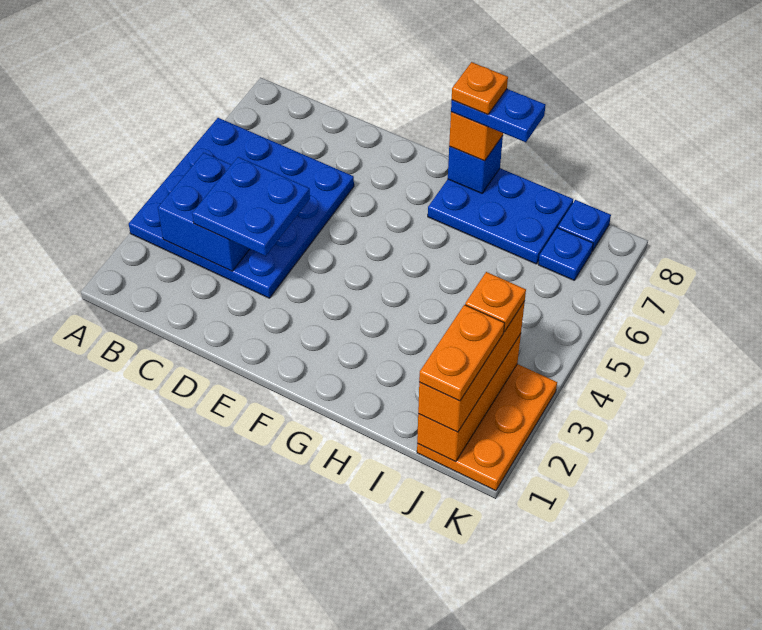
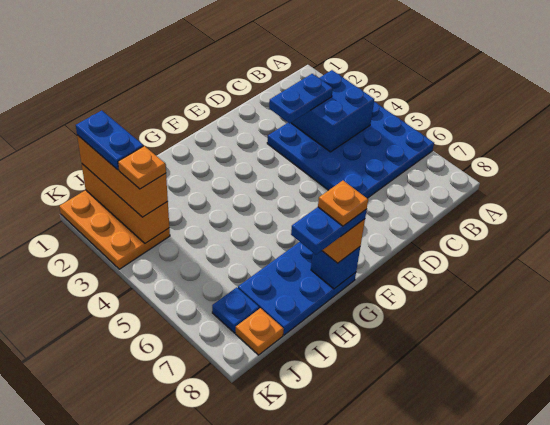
blue 2x2 plate [192,157,310,256] -> blue 1x2 plate [269,74,333,123]
orange 1x2 plate [419,305,505,401] -> blue 1x2 plate [76,111,143,170]
blue 1x1 plate [558,200,611,251] -> orange 1x1 plate [236,308,284,355]

